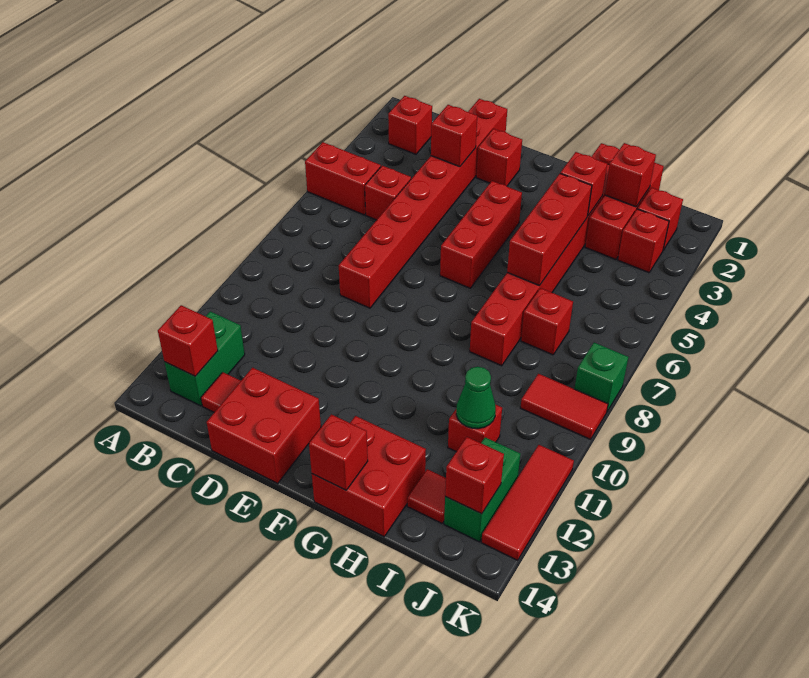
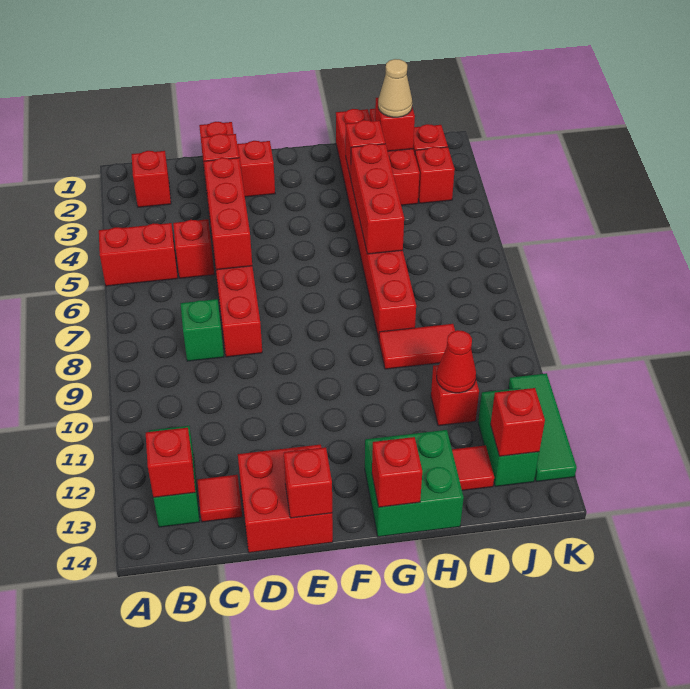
red 1x3 brick [440,181,522,288] -> red 1x3 brick moved to [204,158,252,270]
red 2x2 brick [312,416,426,537] -> green 2x2 brick [365,430,464,537]
none -> tan 1x1 cone [378,59,412,117]
red 1x1 brick [521,288,573,355] -> red 1x1 brick moved to [284,447,332,518]
green 1x1 cone [456,367,496,429] -> red 1x1 cone [437,330,476,393]
red 1x2 tile [521,374,608,439] -> red 1x2 tile moved to [379,324,455,369]
green 1x1 brick [574,343,628,411] -> green 1x1 brick moved to [181,299,224,361]
red 1x3 tile [481,445,574,560] -> green 1x3 tile [509,373,577,482]

